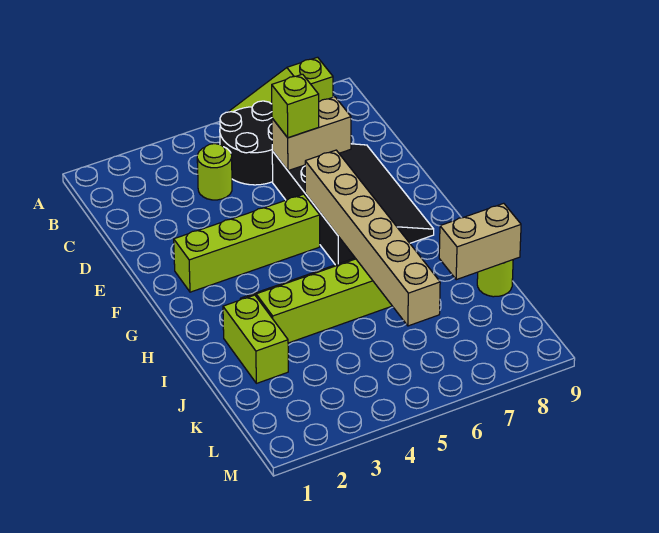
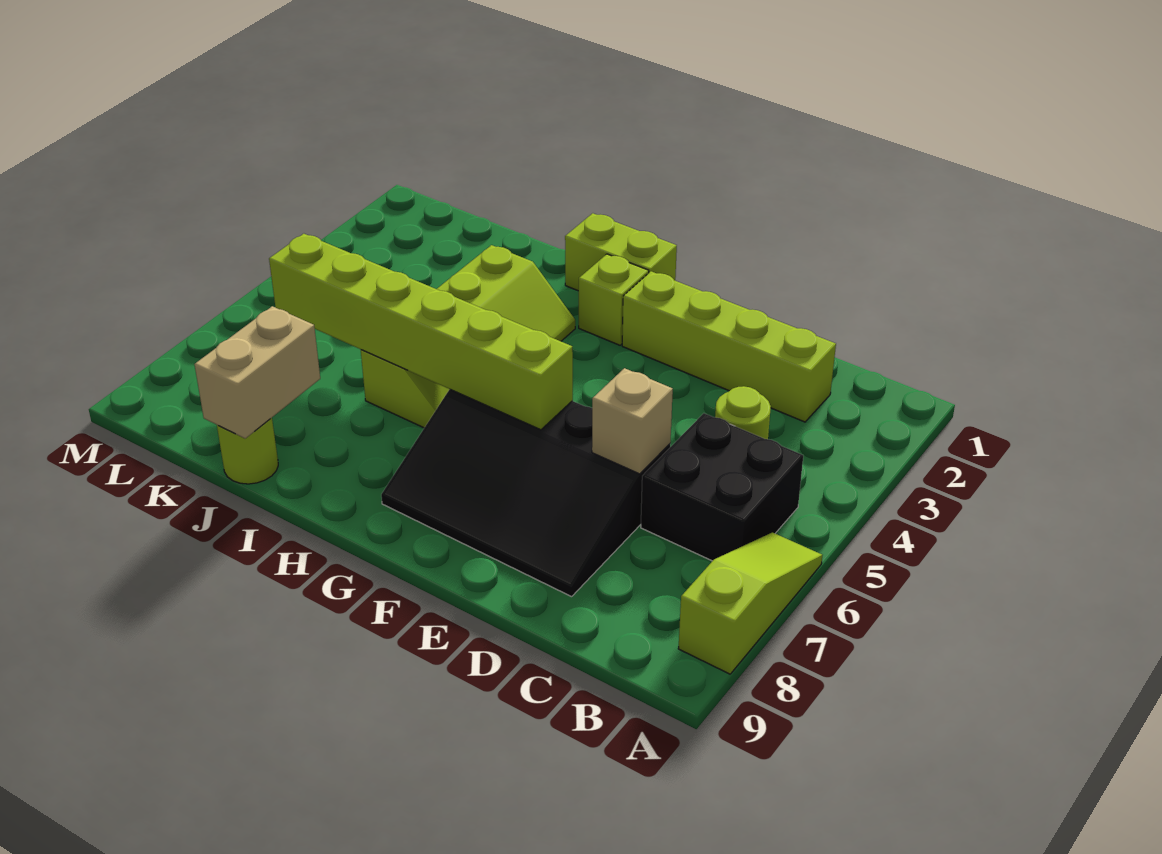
black 2x2 round brick [220,101,273,185] -> black 2x2 brick [641,413,803,561]
tan 1x2 brick [272,97,351,171] -> tan 1x1 brick [592,368,673,474]
lime 1x1 brick [272,74,319,138] -> lime 1x1 brick moved to [579,254,649,345]
lime 1x4 brick [174,194,320,292] -> lime 1x4 brick turned to [622,271,836,422]
tan 1x6 brick [305,150,440,326] -> lime 1x6 brick [269,234,573,430]
lime 1x2 brick [223,295,288,383] -> lime 1x2 brick moved to [565,213,677,291]

